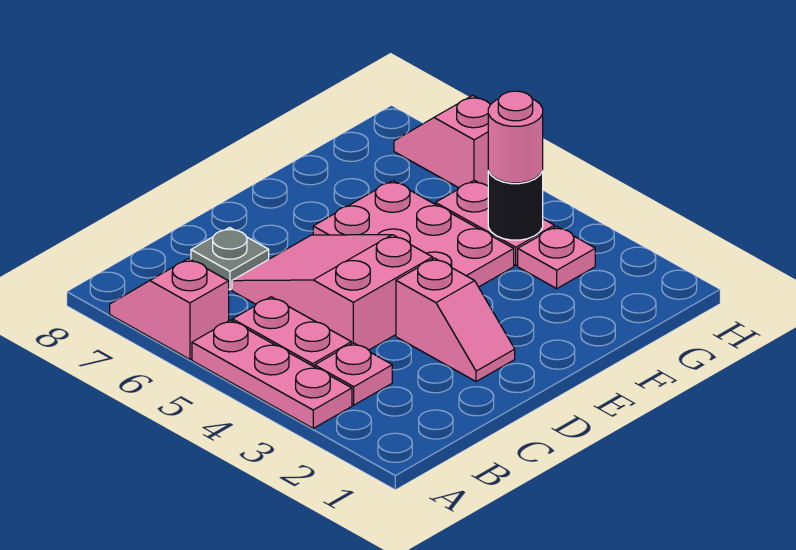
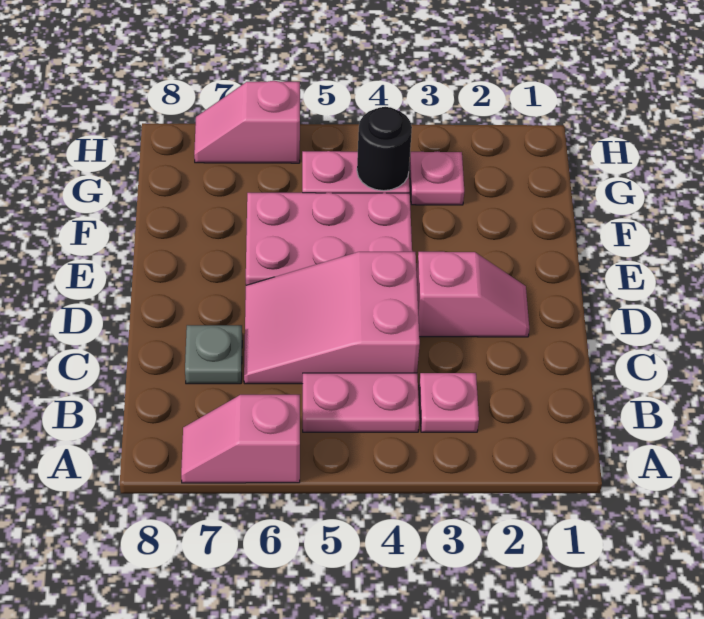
pink 1x3 plate [192,320,352,428] -> none
pink 1x1 round brick [488,91,543,183] -> none

